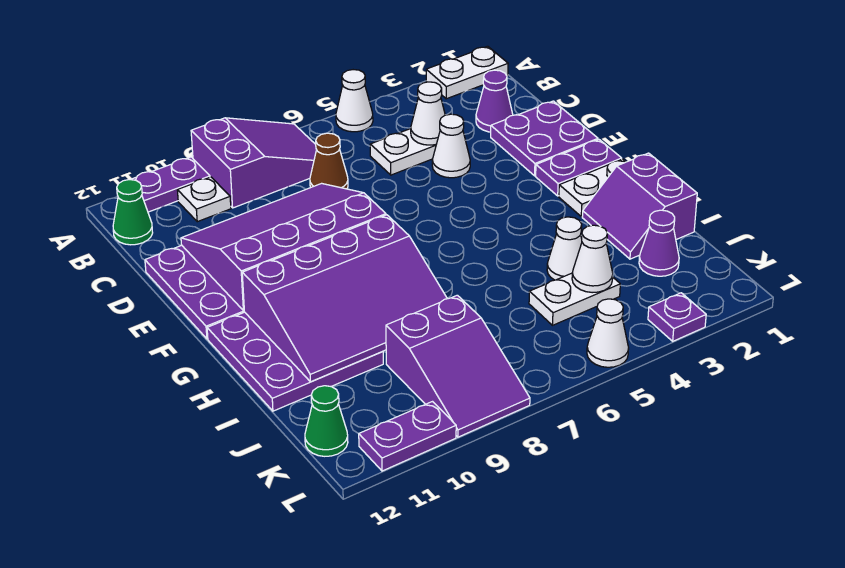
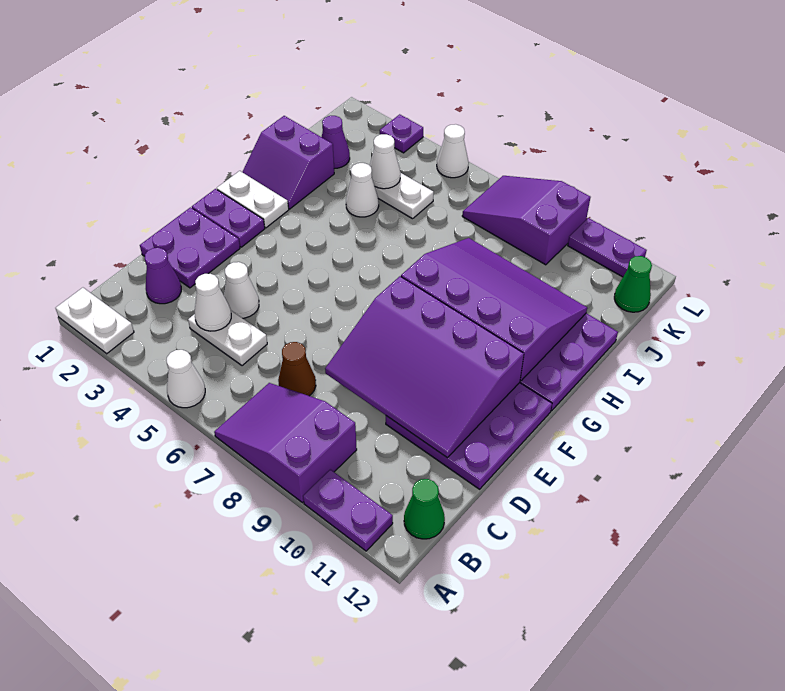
white 1x1 plate [177,177,231,222] -> none
purple 2x2 slope [582,153,697,259] -> purple 2x2 slope turned to [243,116,334,209]
purple 2x3 slope [386,295,530,437] -> purple 2x3 slope turned to [462,176,591,265]

